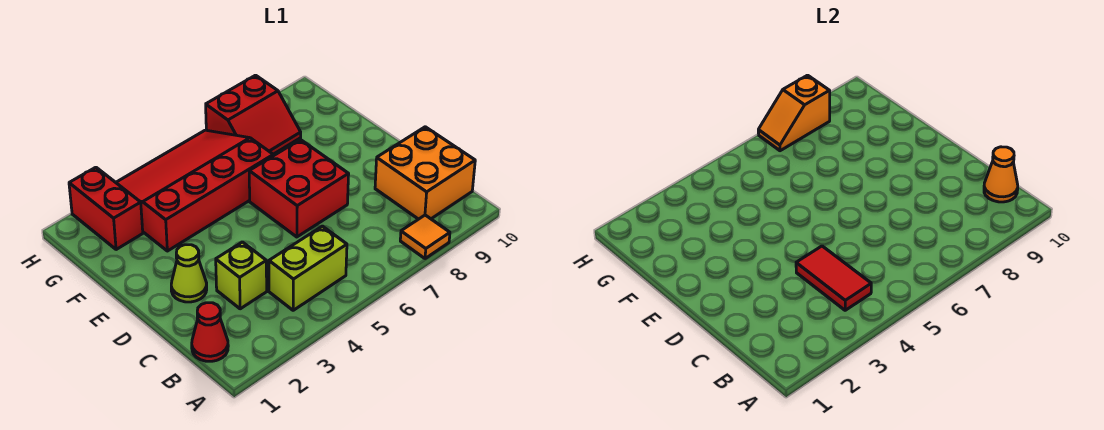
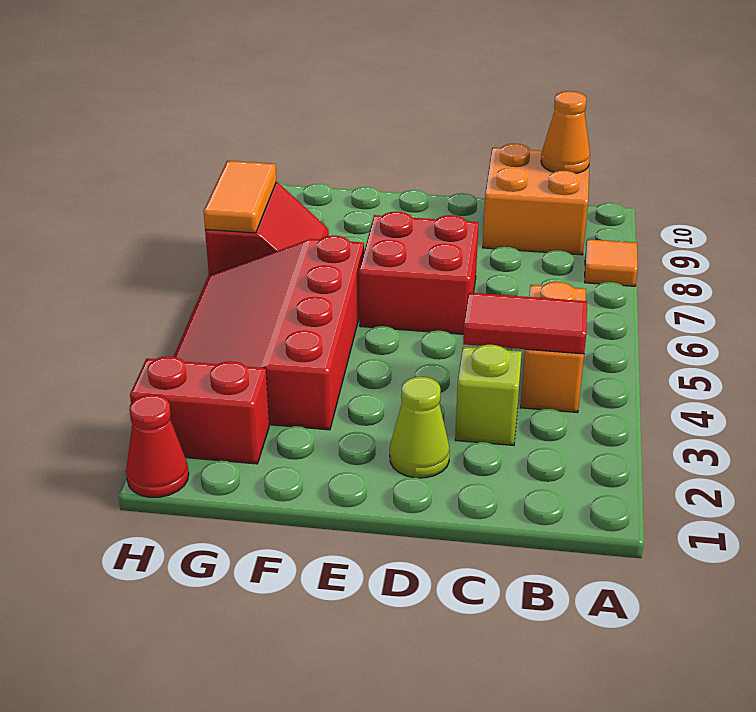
red 1x1 cone [192,303,228,361] -> red 1x1 cone moved to [126,395,189,497]
lime 1x2 brick [269,226,347,310] -> orange 1x2 brick [520,282,586,413]
orange 1x2 slope [758,75,830,151] -> orange 1x2 tile [204,161,276,233]

